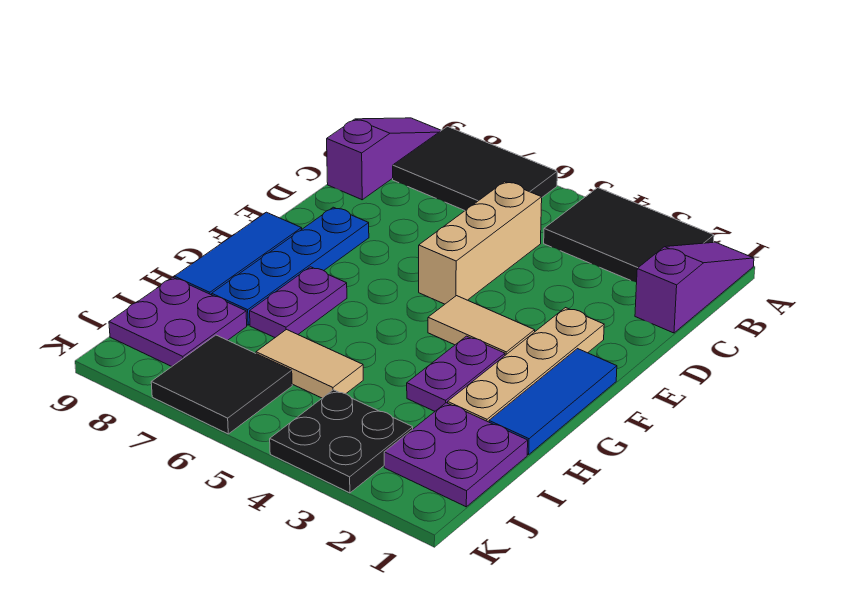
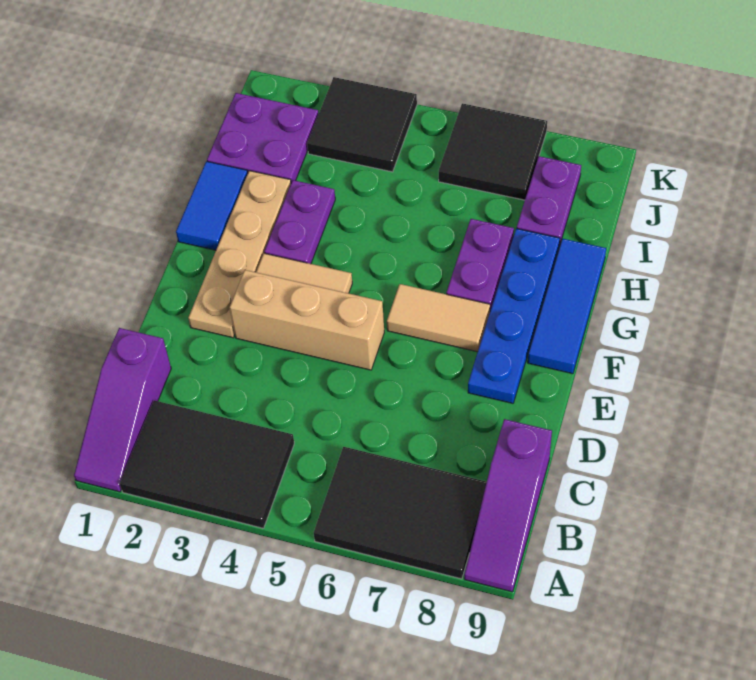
tan 1x3 brick [419,182,542,304] -> tan 1x3 brick turned to [230,270,384,370]
blue 1x3 tile [489,349,617,455] -> blue 1x2 tile [176,161,248,250]
tan 1x2 tile [256,329,363,398] -> tan 1x2 tile moved to [387,284,490,352]
purple 2x2 plate [109,277,247,366] -> purple 1x2 plate [517,156,581,246]
black 2x2 plate [270,390,413,493] -> black 2x2 tile [307,77,417,172]

